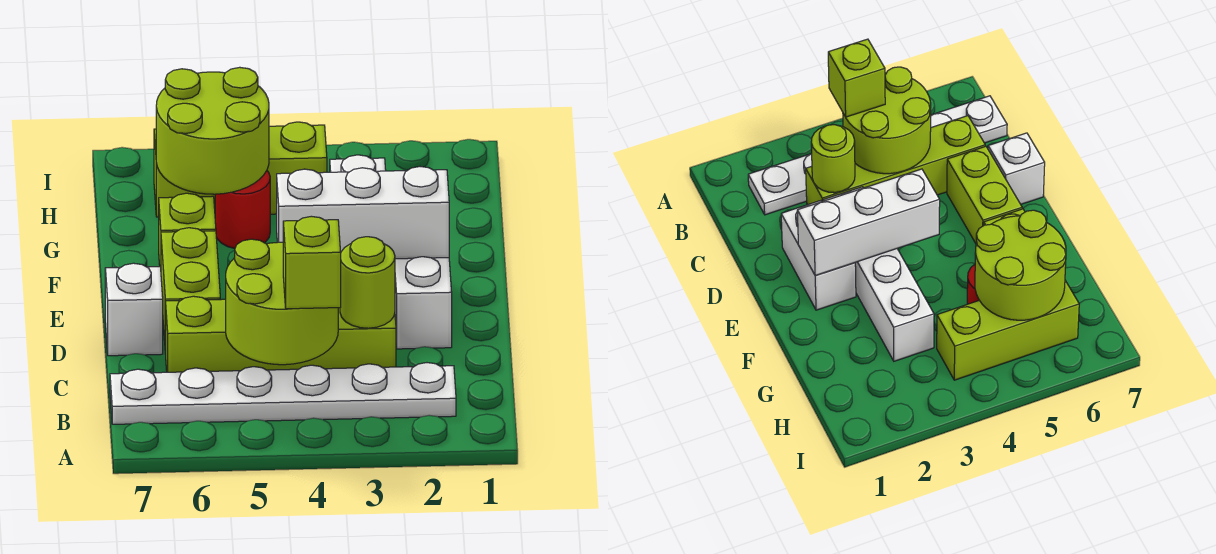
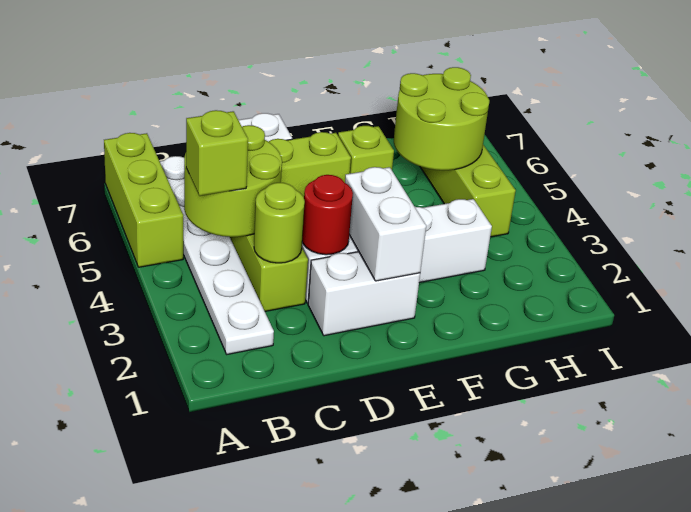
none -> lime 1x3 brick [104,133,183,267]
white 1x3 brick [277,167,449,259] -> white 1x2 brick [345,167,426,281]
red 1x1 round brick [215,171,270,248] -> red 1x1 round brick moved to [302,175,353,255]

